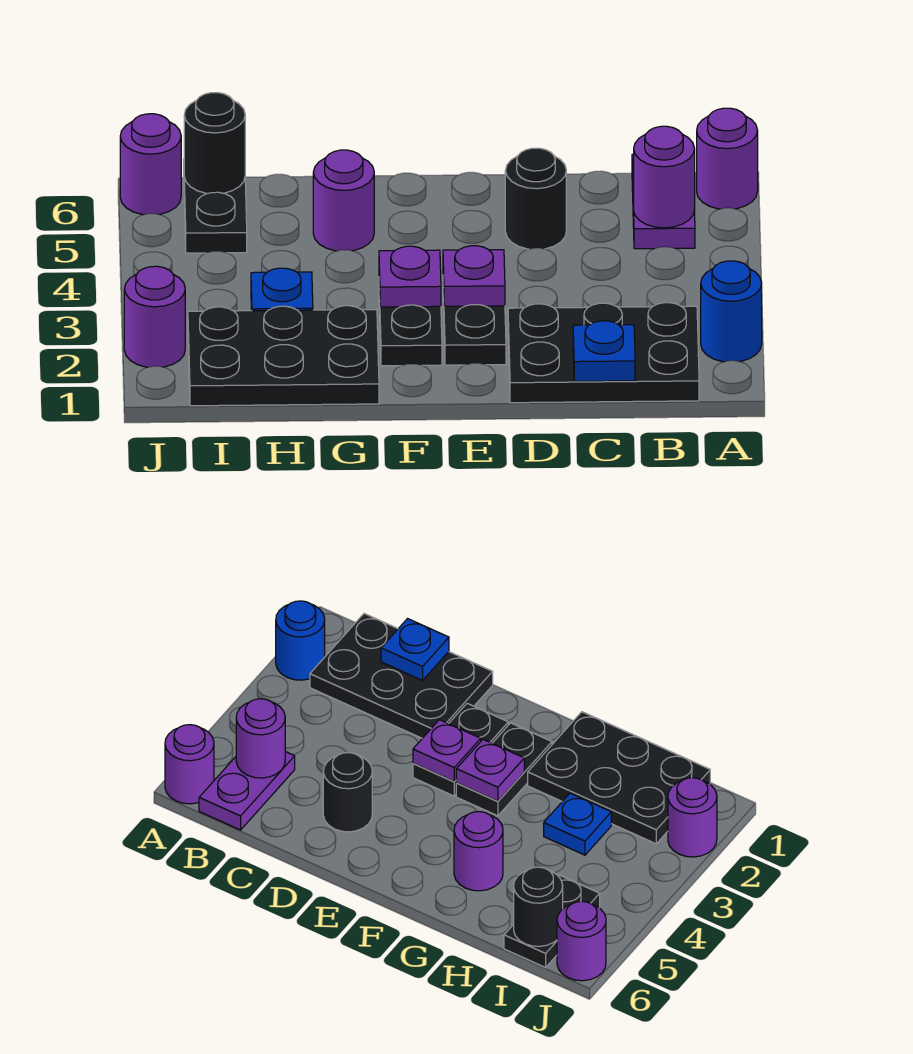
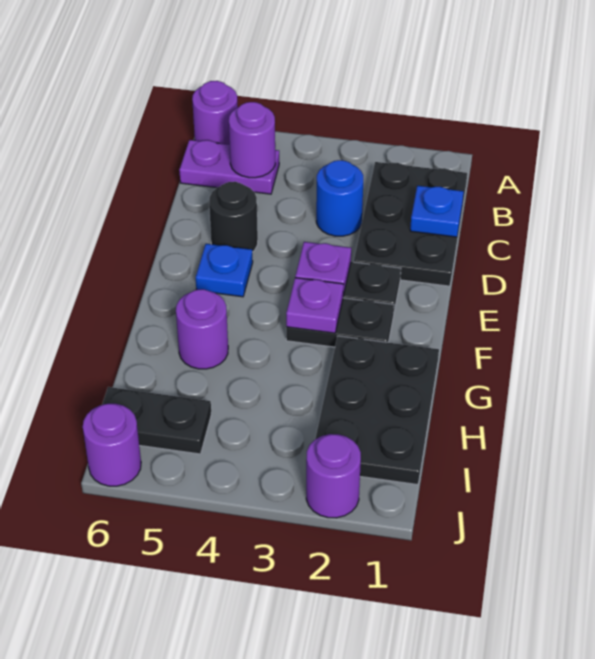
blue 1x1 round brick [701,261,762,362] -> blue 1x1 round brick moved to [316,160,363,236]
blue 1x1 plate [251,268,313,311] -> blue 1x1 plate moved to [196,244,253,297]
black 1x1 round brick [184,93,245,193] -> none

